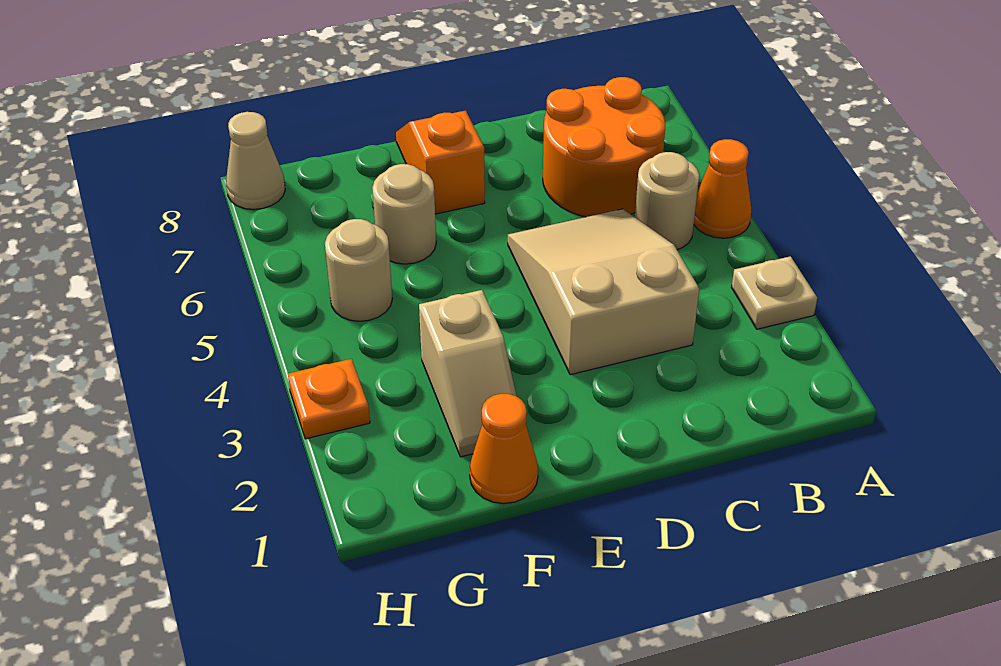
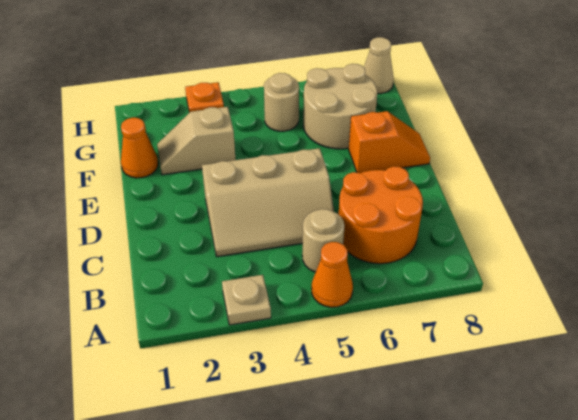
tan 2x3 slope [508,209,699,375] -> tan 2x3 slope turned to [202,148,334,257]
tan 1x1 round brick [372,164,436,264] -> tan 2x2 round brick [303,64,377,149]

